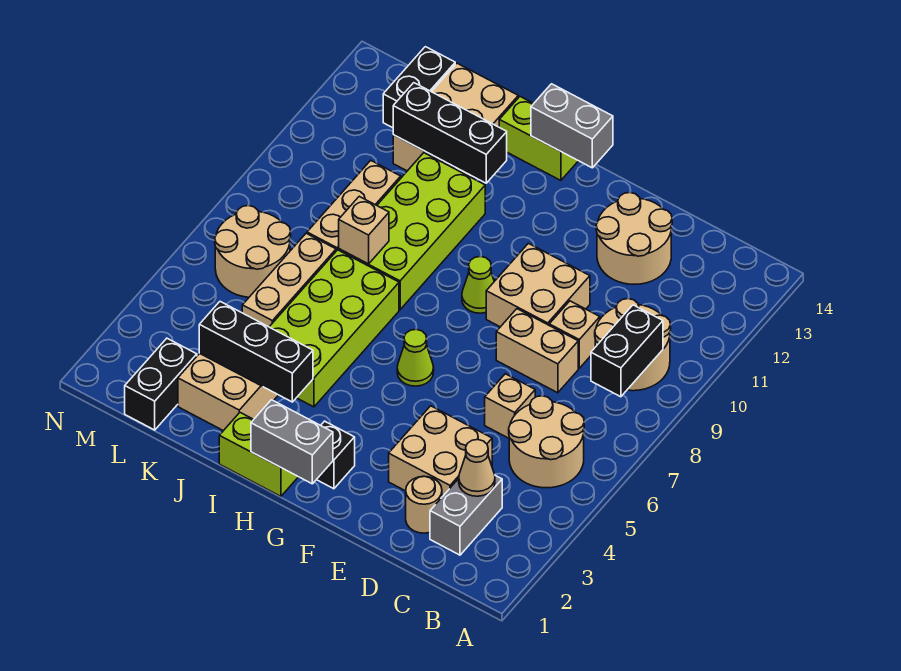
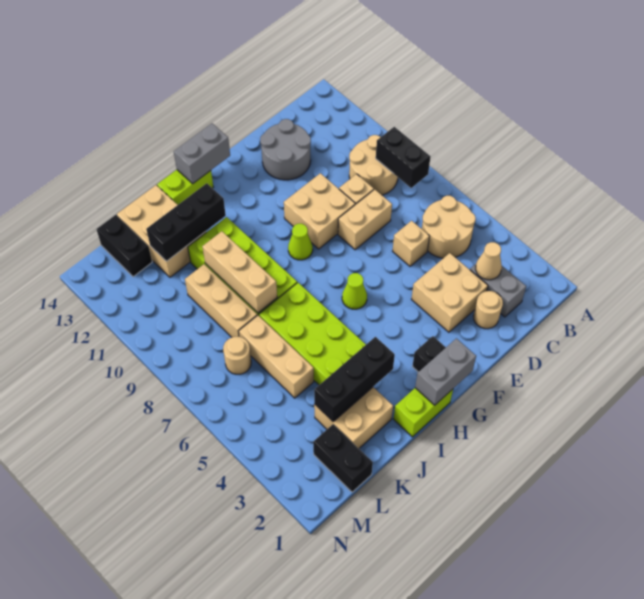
tan 2x2 round brick [596,192,672,284] -> grey 2x2 round brick [260,119,311,180]
tan 1x1 brick [339,196,389,264] -> tan 1x3 brick [202,231,277,313]
tan 2x2 round brick [215,206,291,297] -> tan 1x1 round brick [223,337,251,374]

